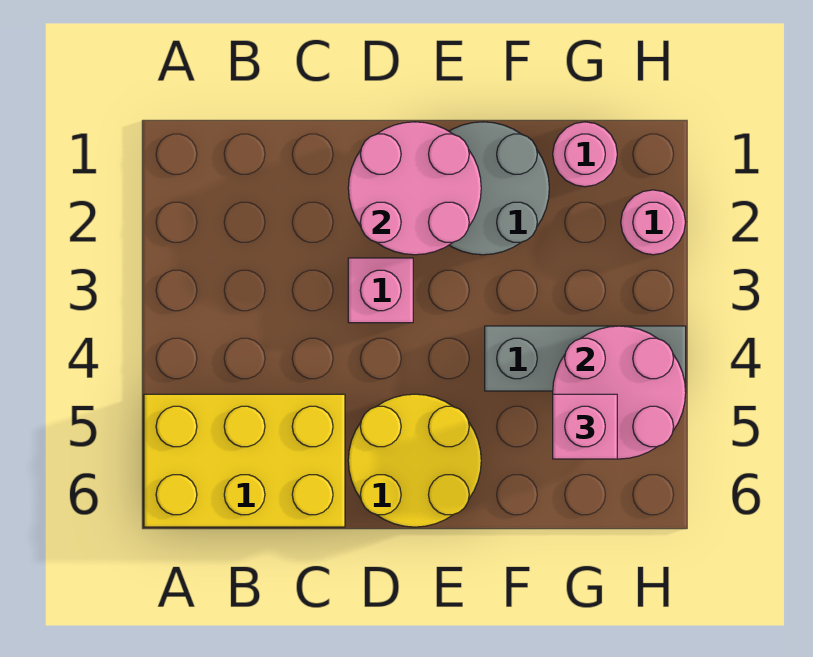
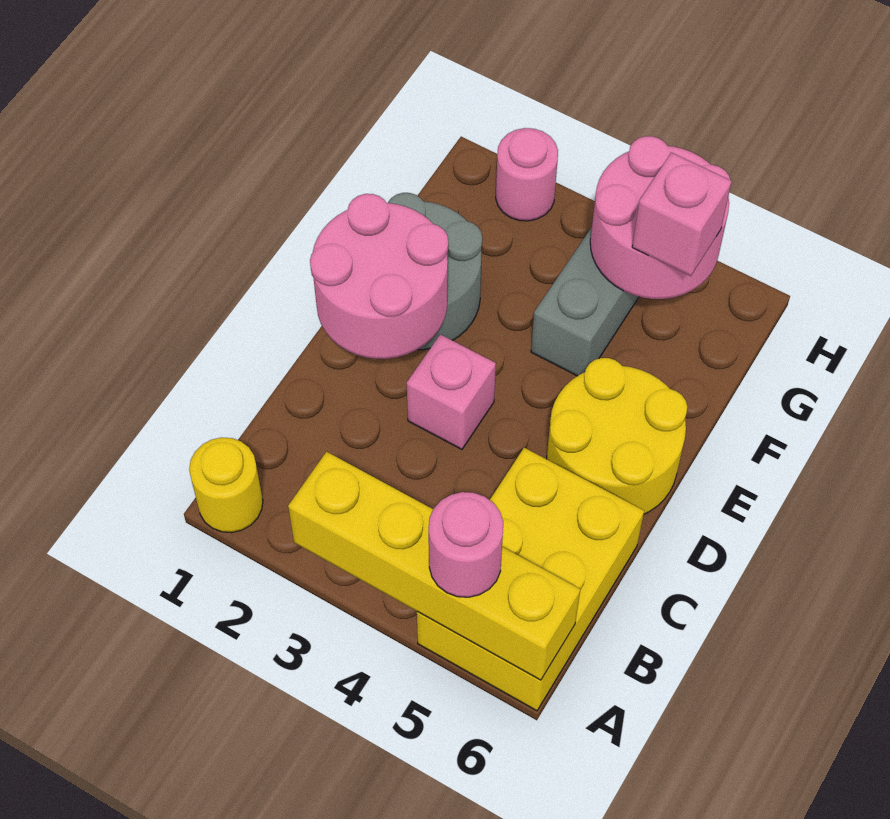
none -> yellow 1x1 round brick [189,437,263,533]
none -> yellow 1x4 brick [288,452,580,680]
pink 1x1 round brick [553,122,617,187] -> pink 1x1 round brick moved to [429,492,503,597]

